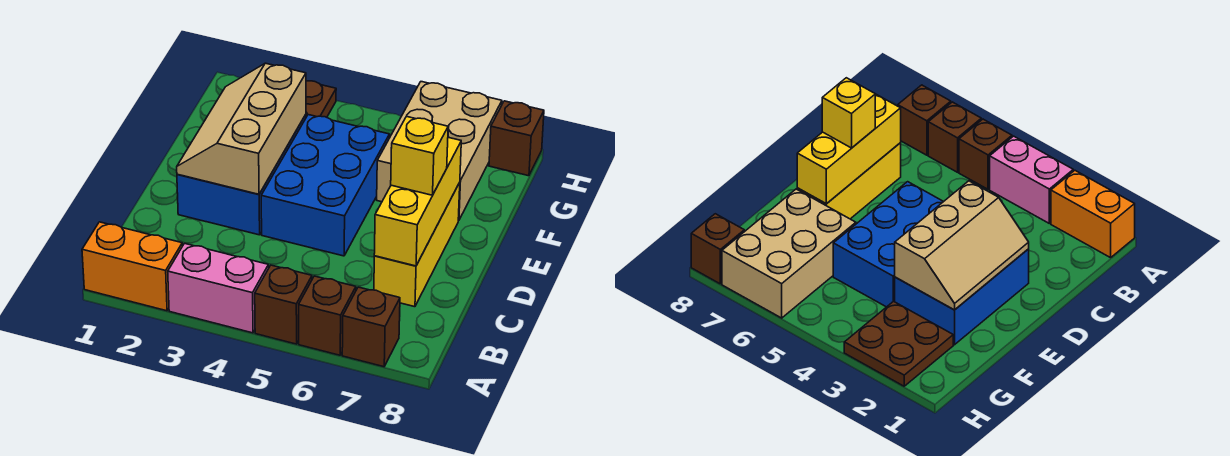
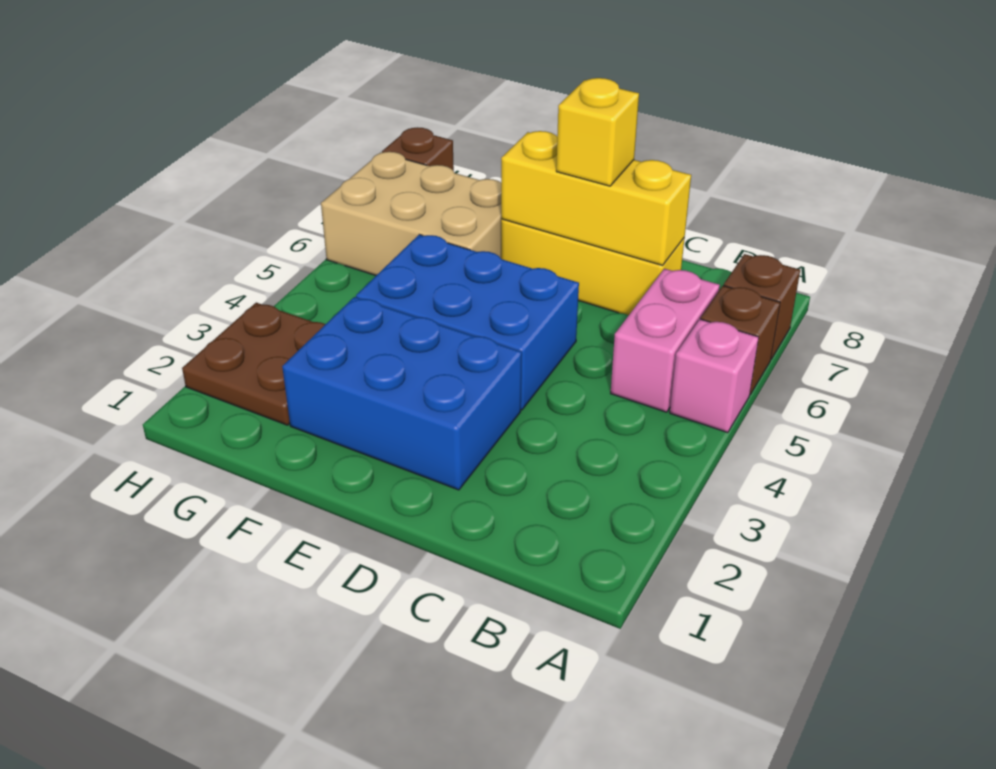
orange 1x2 brick [82,222,182,311] -> none
pink 1x2 brick [168,243,269,333] -> pink 1x2 brick moved to [611,269,720,412]
brown 1x1 brick [255,265,312,344] -> pink 1x1 brick [670,319,759,433]
tan 2x3 slope [177,63,306,194] -> none

